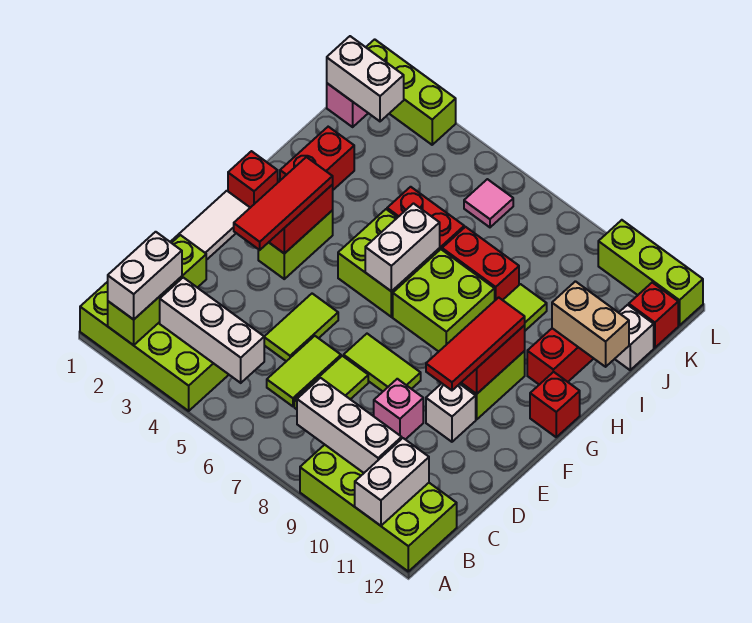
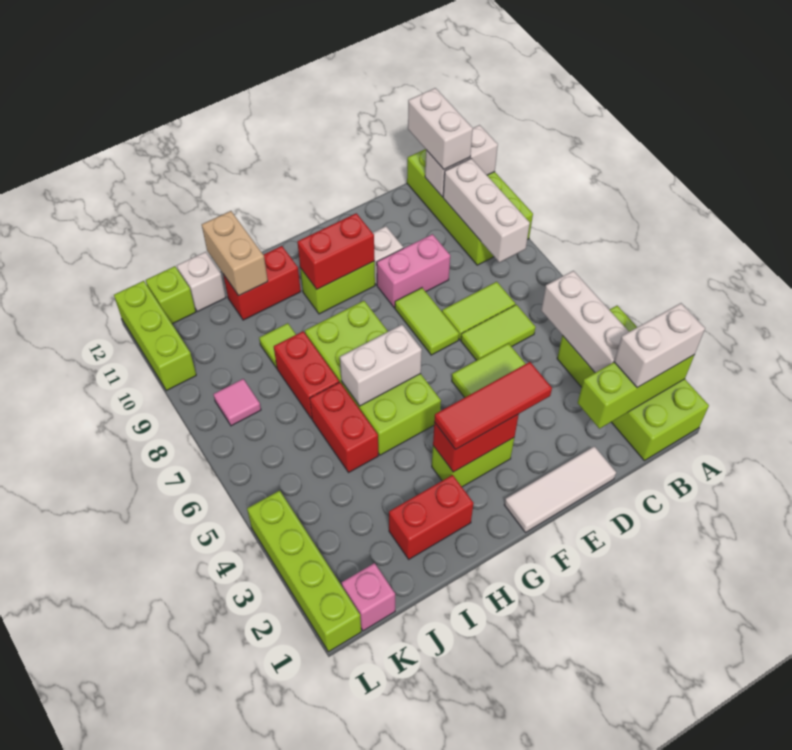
pink 1x1 brick [374,379,423,439] -> pink 1x2 brick [377,234,450,308]
red 1x3 tile [426,297,525,390] -> none
red 1x1 brick [228,151,278,208] -> none
red 1x1 brick [530,372,580,437] -> none
white 1x2 brick [327,36,404,121] -> white 1x2 brick moved to [408,88,473,169]
pink 1x1 tile [464,179,513,227] -> pink 1x1 tile moved to [213,379,261,426]
red 1x1 brick [629,282,678,348] -> lime 1x1 brick [146,266,196,324]
lime 1x3 brick [366,39,456,145] -> lime 1x4 brick [247,491,361,652]

